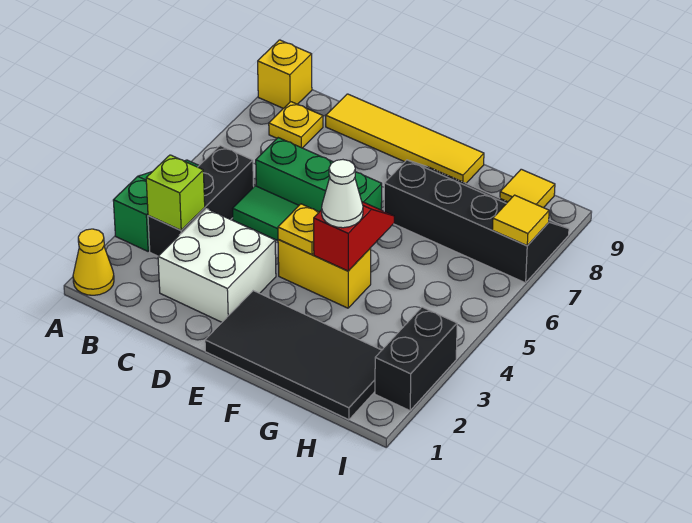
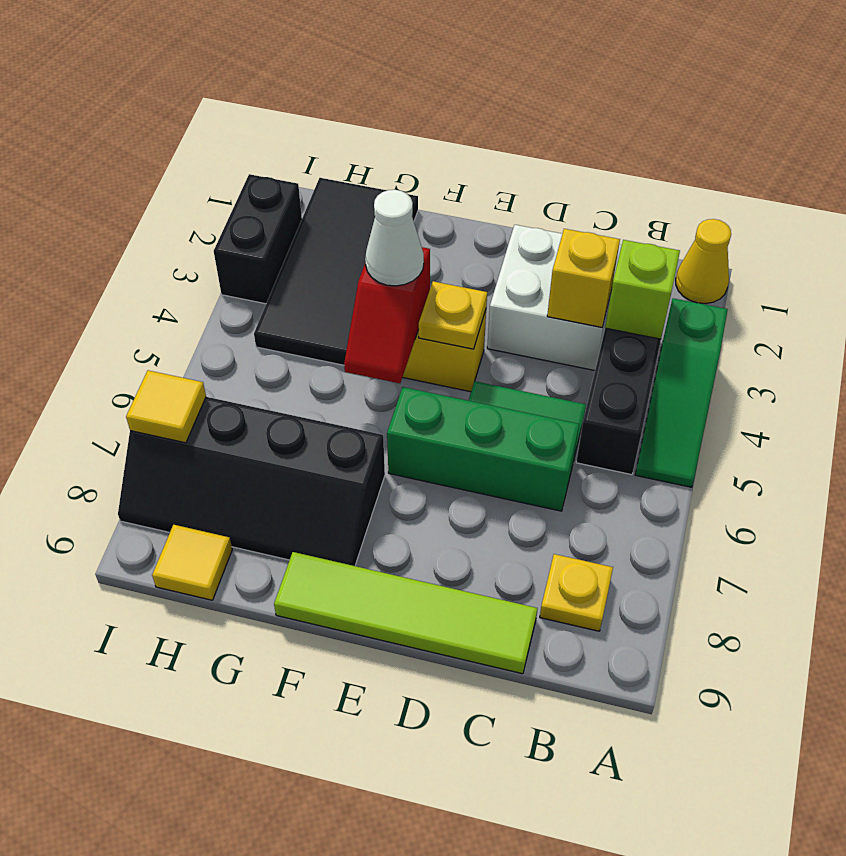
yellow 1x1 brick [258,40,312,108] -> yellow 1x1 brick moved to [547,229,620,327]
yellow 1x4 tile [326,94,484,183] -> lime 1x4 tile [274,552,538,674]
black 2x4 tile [205,291,382,420] -> black 2x4 tile turned to [254,178,418,365]

